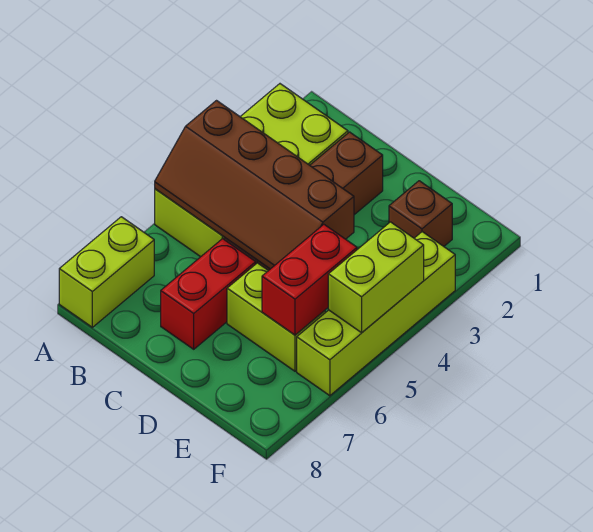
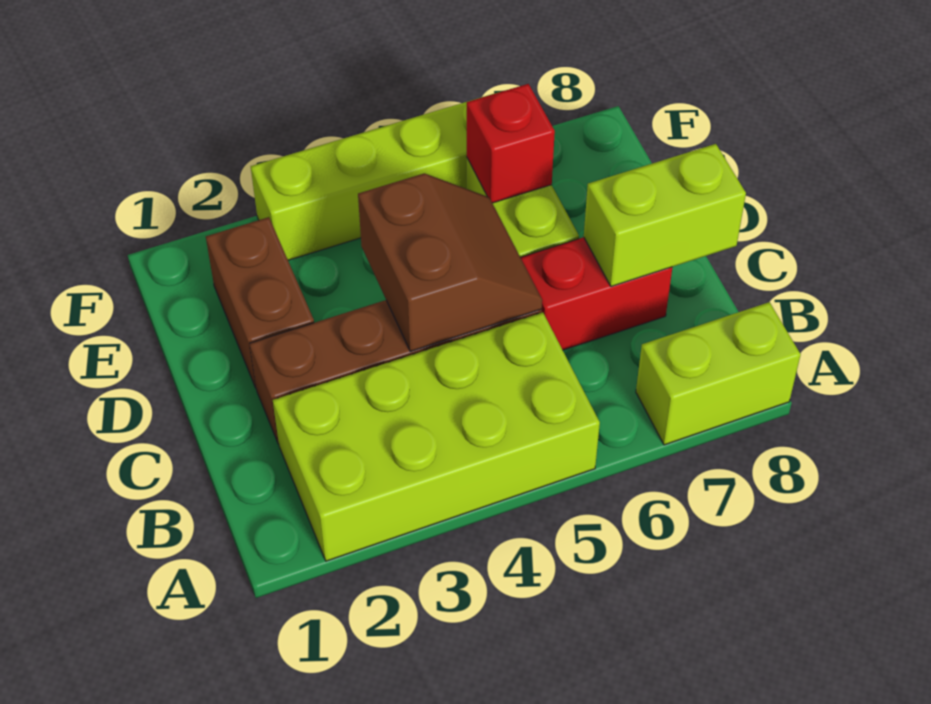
brown 2x4 slope [155,101,354,269] -> brown 2x2 slope [358,173,542,352]
brown 1x1 brick [389,181,452,246] -> brown 1x2 brick [206,217,314,388]
red 1x2 brick [262,224,357,335] -> red 1x1 brick [467,84,555,203]
lime 1x2 brick [328,222,424,333] -> lime 1x2 brick moved to [584,144,746,287]

